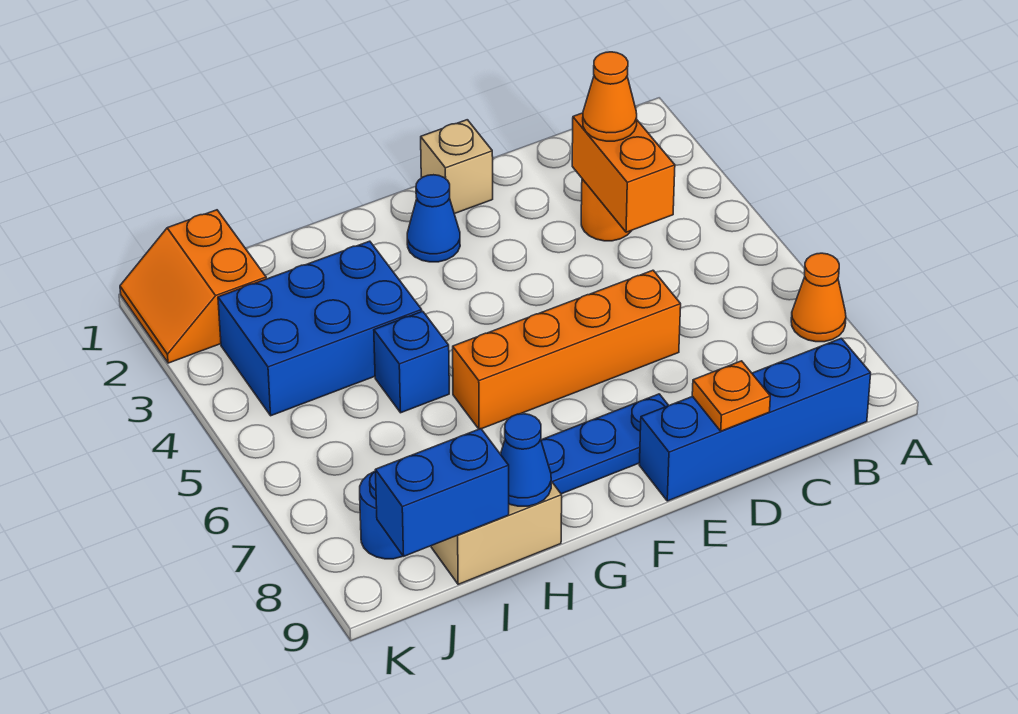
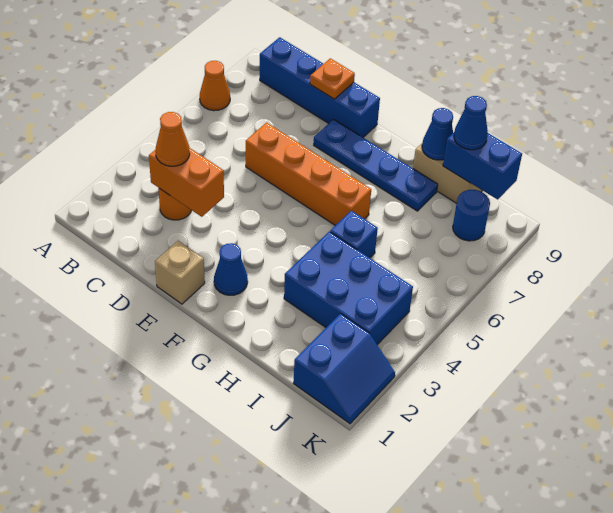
orange 1x2 brick [572,113,675,232] -> orange 1x2 brick turned to [149,148,224,217]
none -> blue 1x1 cone [454,96,488,150]
orange 2x2 slope [120,210,266,363] -> blue 2x2 slope [294,314,395,424]

